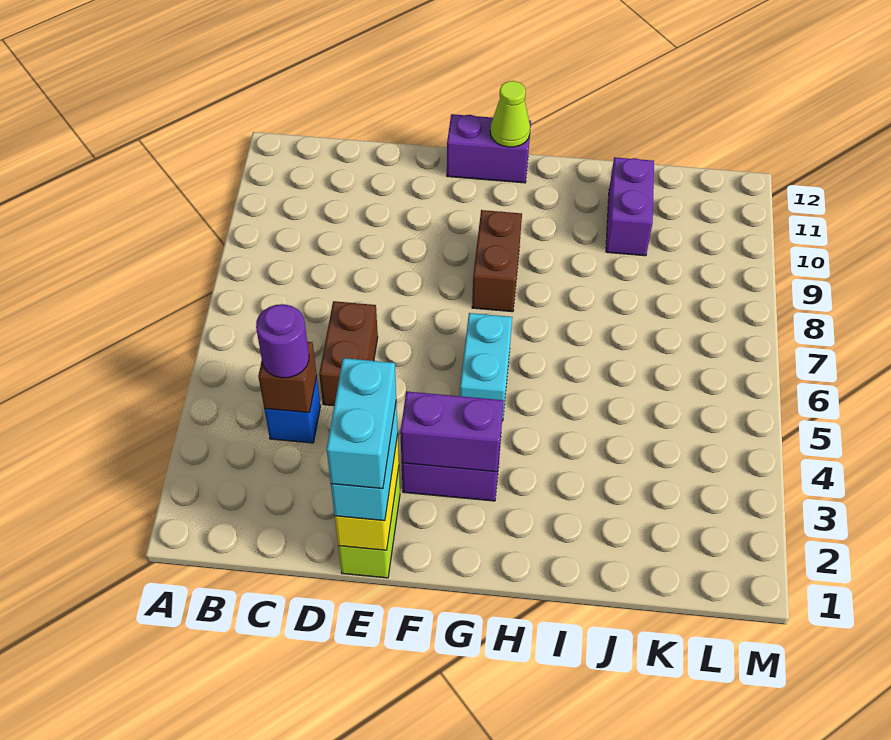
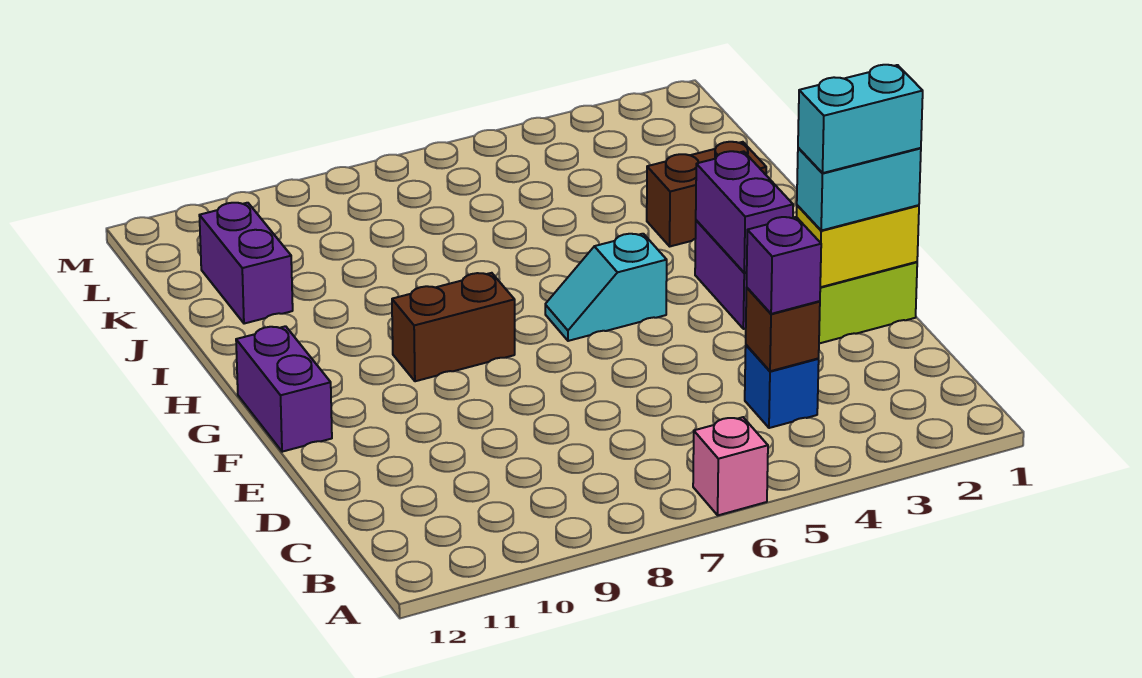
none -> pink 1x1 brick [693,417,768,515]
purple 1x1 round brick [256,304,309,378] -> purple 1x1 brick [747,217,821,314]
brown 1x2 brick [319,301,378,406] -> brown 1x2 brick moved to [647,142,766,246]
cyan 1x2 brick [460,313,512,421] -> cyan 1x2 slope [545,234,667,341]
lime 1x1 cone [490,81,530,147] -> none
purple 1x2 brick [606,157,654,256] -> purple 1x2 brick turned to [199,203,293,324]

